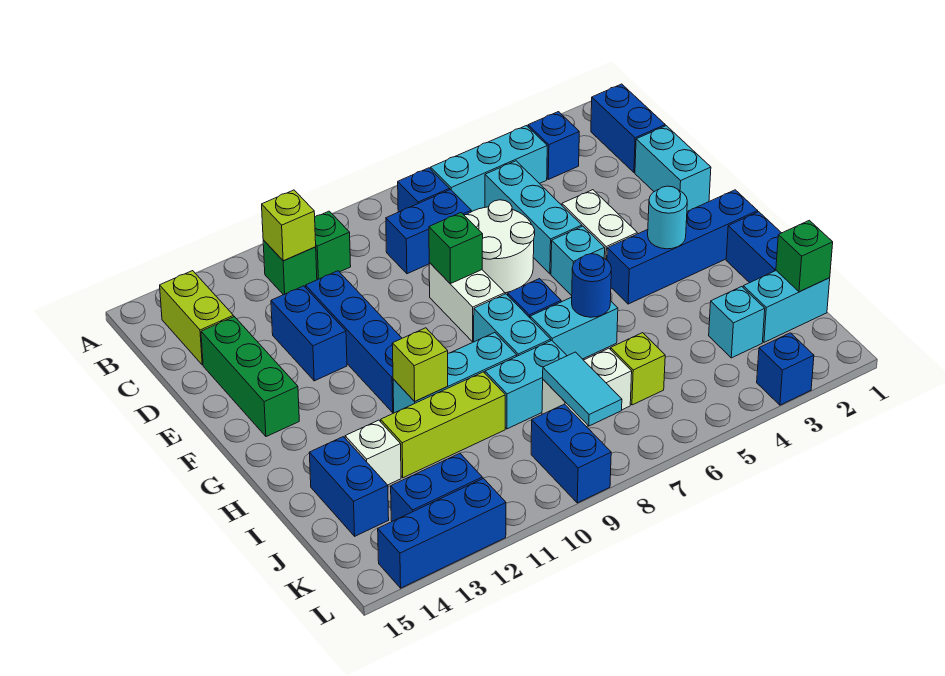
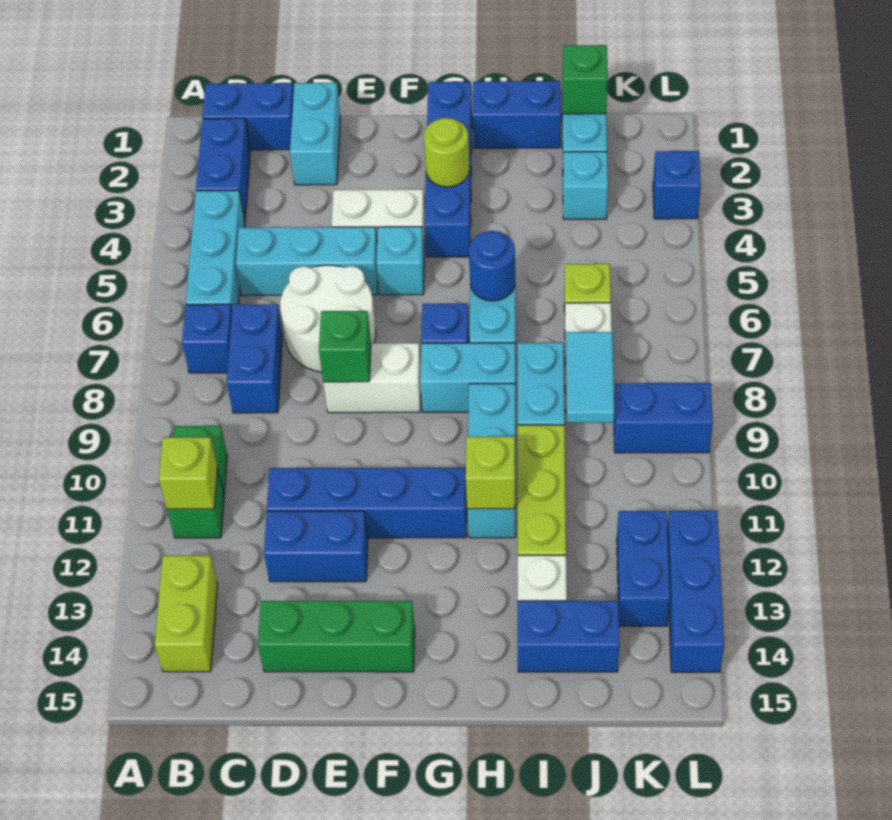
blue 1x1 brick [528,112,579,179] -> blue 1x2 brick [196,118,251,220]
lime 1x2 brick [160,271,234,365] -> lime 1x2 brick turned to [155,556,218,672]
cyan 1x2 brick [635,126,711,211] -> cyan 1x2 brick turned to [290,83,341,185]
cyan 1x1 round brick [648,186,687,249] -> lime 1x1 round brick [424,118,470,187]
cyan 1x2 tile [543,352,622,426] -> cyan 1x2 tile turned to [566,332,614,423]

